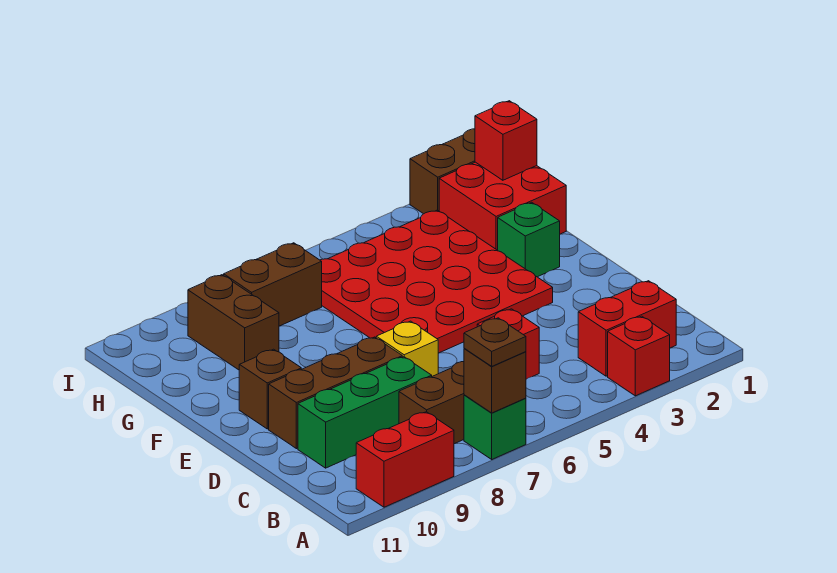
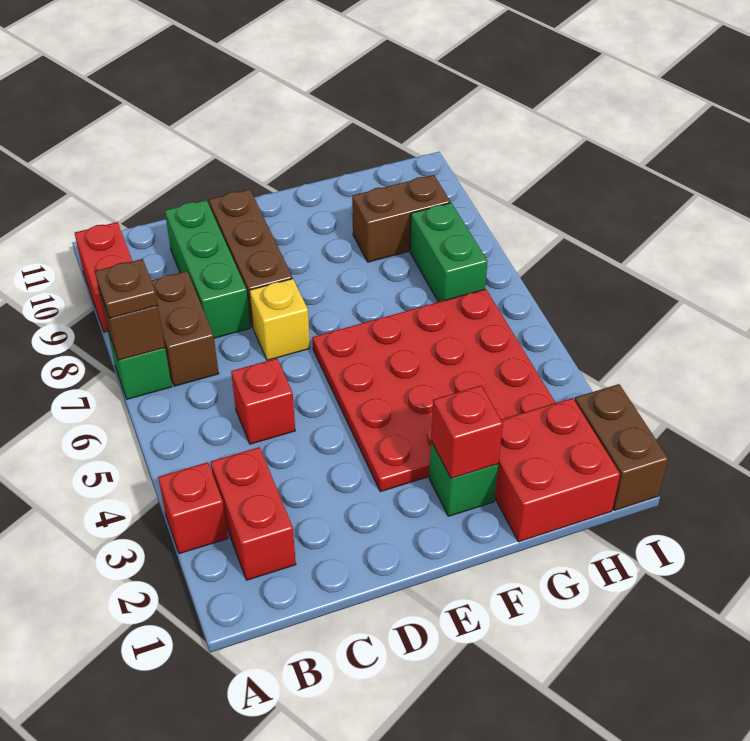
brown 1x1 brick [239,349,301,429] -> none
red 1x1 brick [475,101,537,180] -> red 1x1 brick moved to [431,386,503,478]
brown 1x2 brick [224,243,322,326] -> green 1x2 brick [410,203,487,302]

